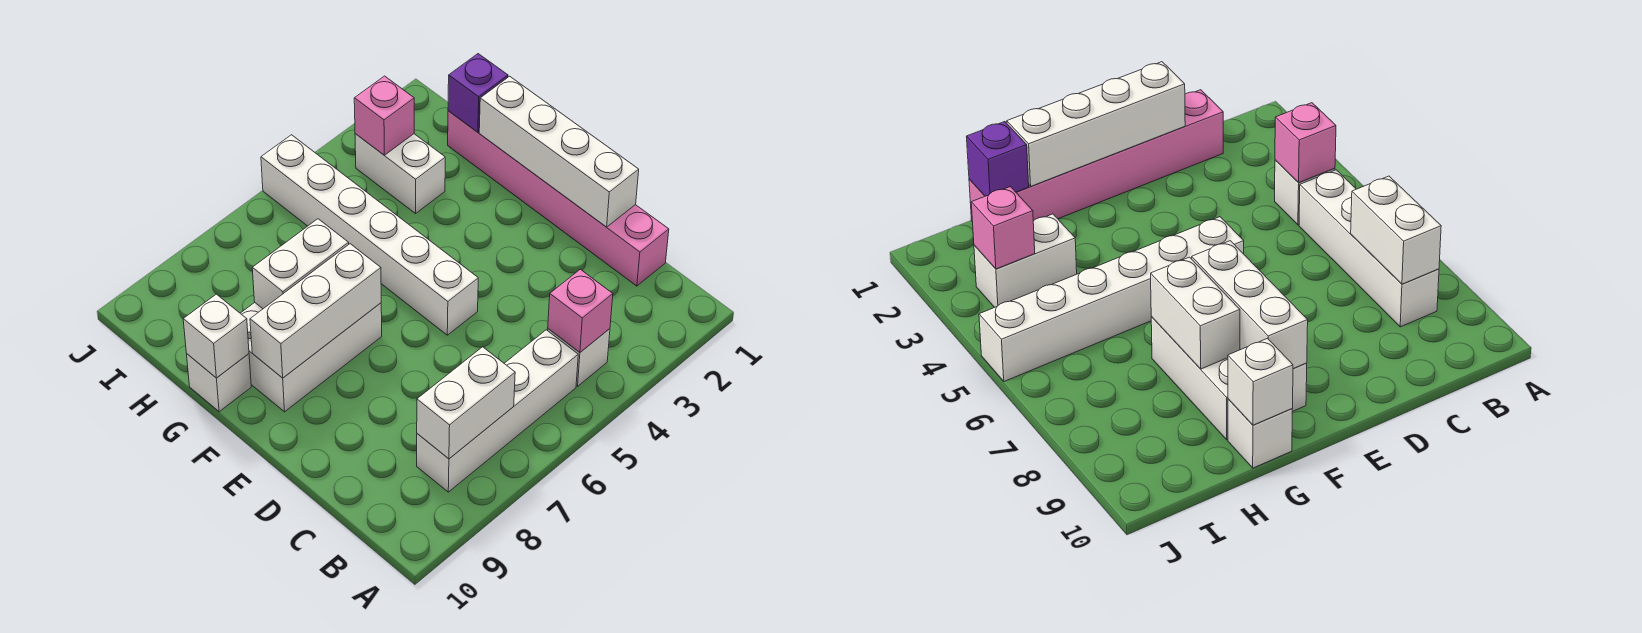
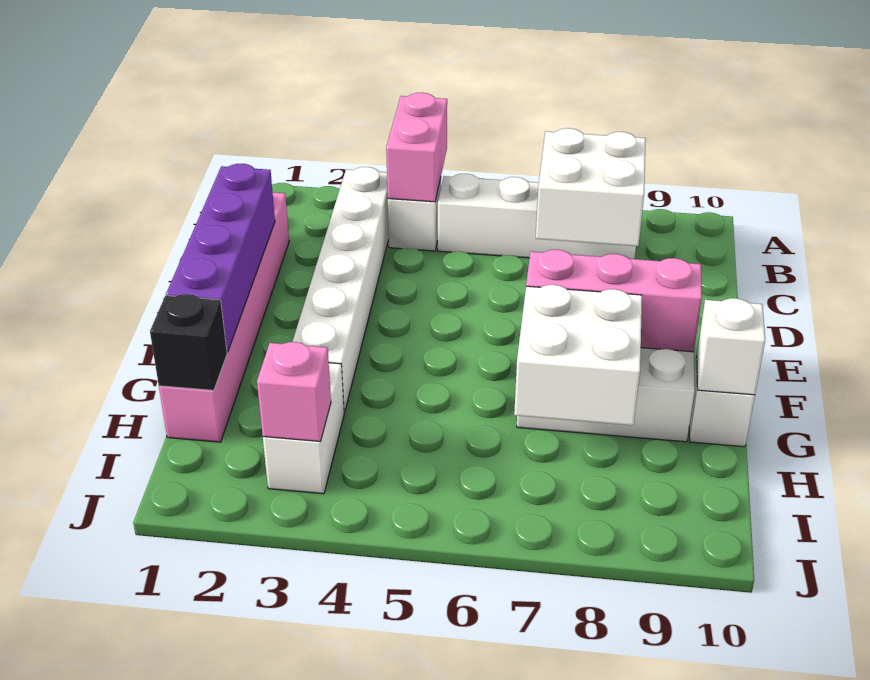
pink 1x1 brick [548,269,613,352] -> pink 1x2 brick [386,93,447,202]
white 1x2 brick [417,347,515,459] -> white 2x2 brick [536,128,646,246]
white 1x4 brick [479,76,639,227] -> purple 1x4 brick [166,164,275,352]
white 1x6 brick [261,135,478,335] -> white 1x6 brick moved to [292,167,389,413]
white 1x3 brick [250,244,381,378] -> pink 1x3 brick [526,250,702,352]
white 1x2 brick [252,219,349,309] -> white 2x2 brick [514,285,642,425]
purple 1x1 brick [448,54,508,132] -> black 1x1 brick [150,294,227,390]

